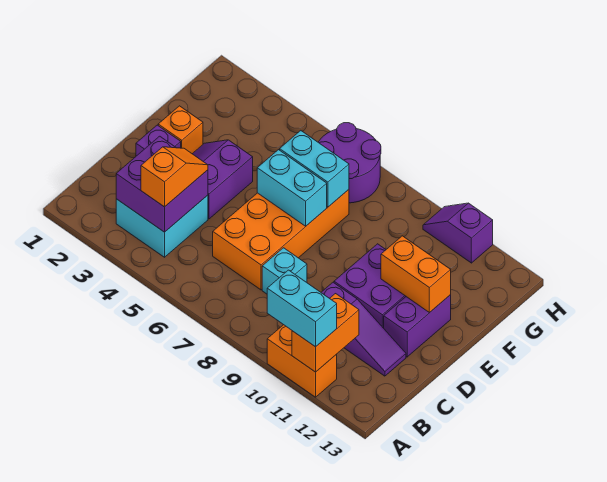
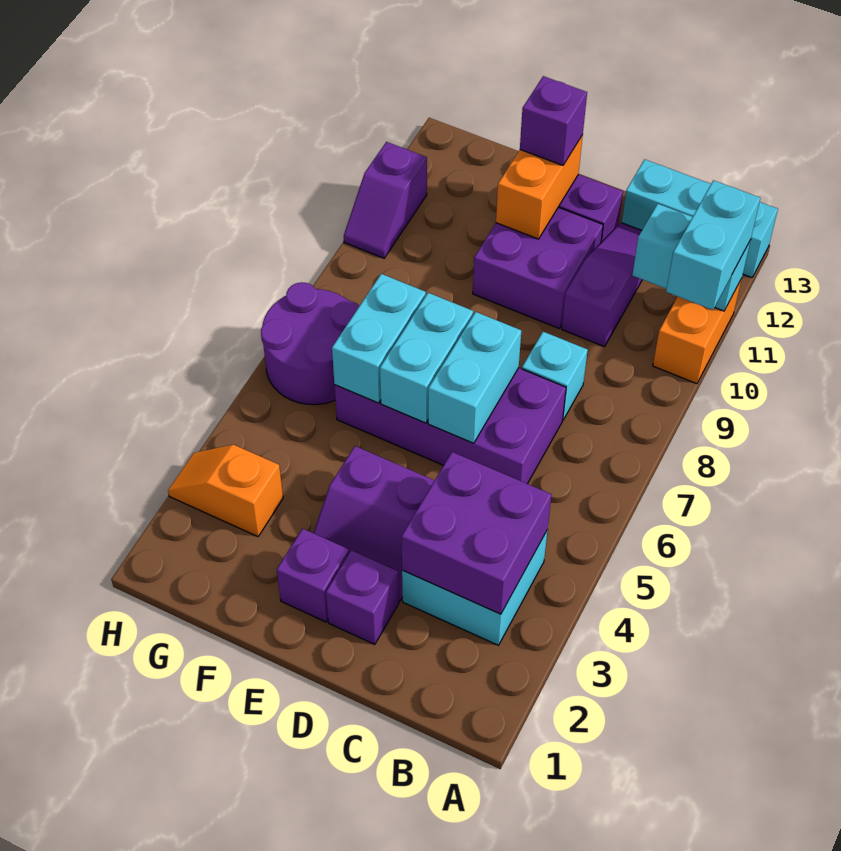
orange 1x2 brick [292,294,359,372] -> cyan 1x2 brick [632,204,751,311]
none -> cyan 1x3 brick [622,159,778,278]
orange 1x2 slope [141,147,208,207] -> orange 1x2 slope moved to [168,445,283,536]
orange 2x4 brick [213,190,349,290] -> purple 2x4 brick [335,368,566,484]
none -> cyan 1x2 brick [428,312,521,443]
orange 1x1 brick [158,106,203,154] -> purple 1x1 brick [277,529,349,622]
none -> purple 1x1 brick [520,76,587,165]

